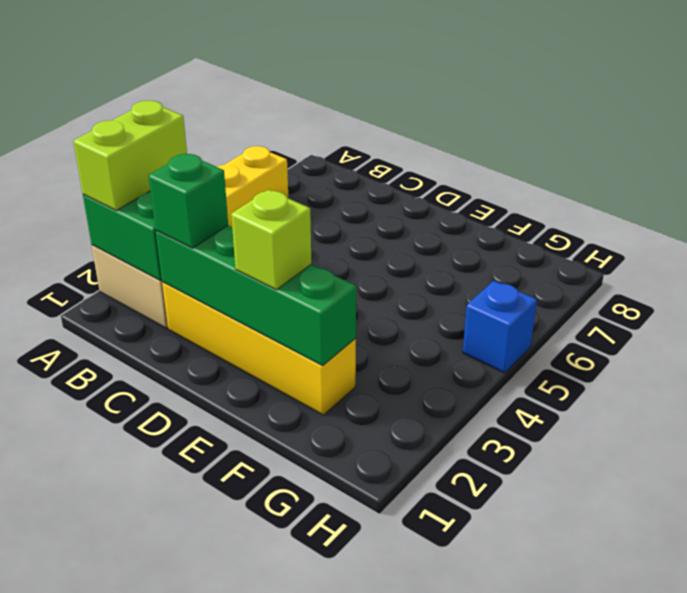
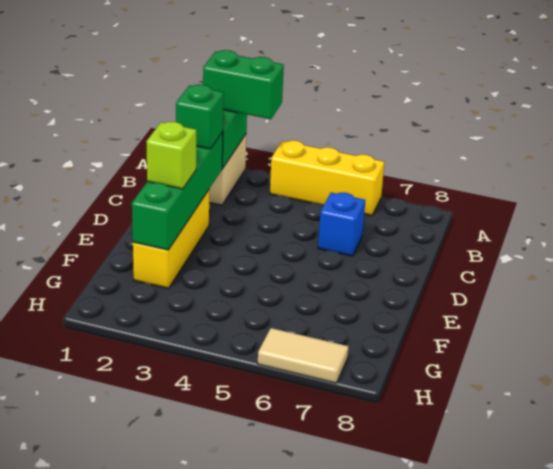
lime 1x2 brick [73,101,187,211] -> green 1x2 brick [203,50,284,119]
yellow 1x4 brick [162,282,356,415] -> yellow 1x3 brick [133,190,209,288]
blue 1x1 brick [463,281,537,373] -> blue 1x1 brick moved to [318,193,365,256]
none -> tan 1x2 tile [258,328,349,383]

